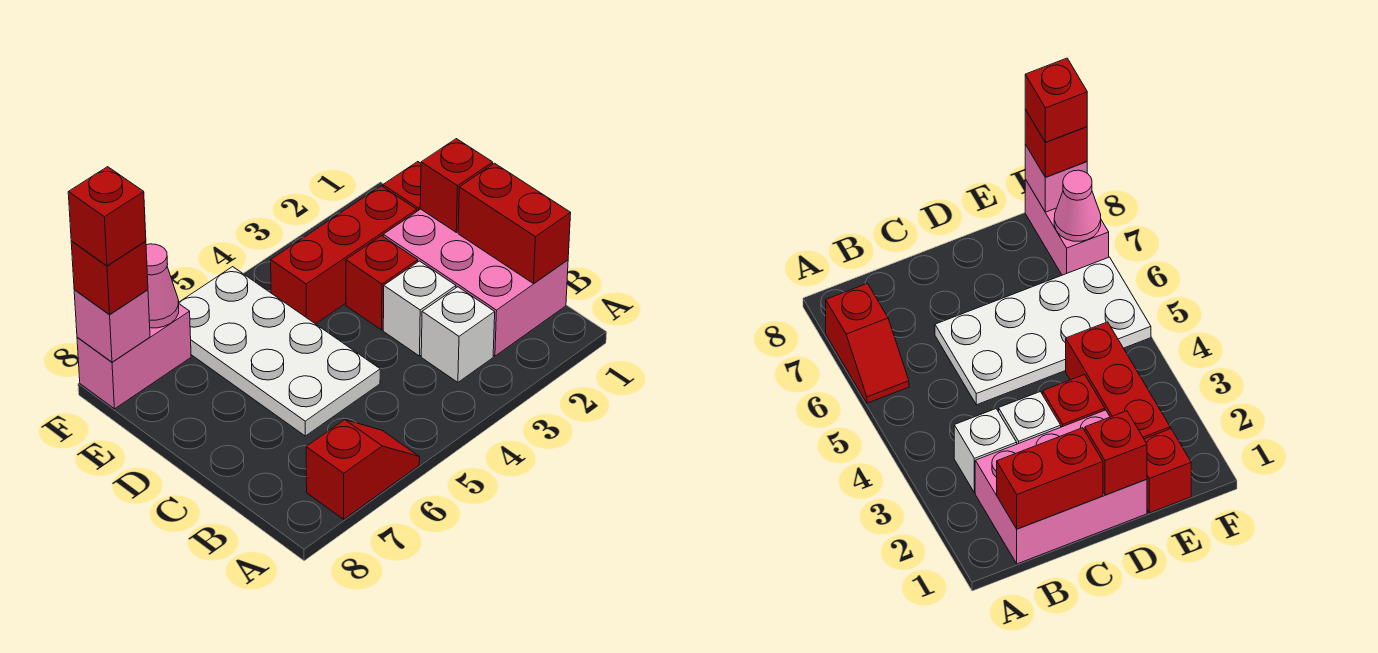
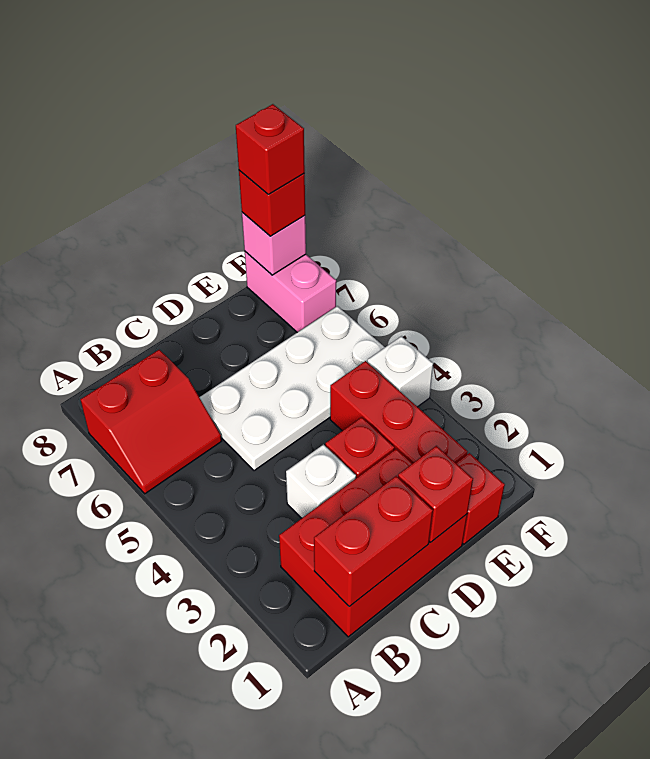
red 1x2 slope [306,420,420,519] -> red 2x2 slope [80,350,222,494]
pink 2x3 brick [383,209,568,356] -> red 2x3 brick [279,449,467,637]
white 1x1 brick [421,287,495,382] -> white 1x1 brick moved to [367,336,433,407]
pink 1x1 cone [146,244,179,328] -> none

